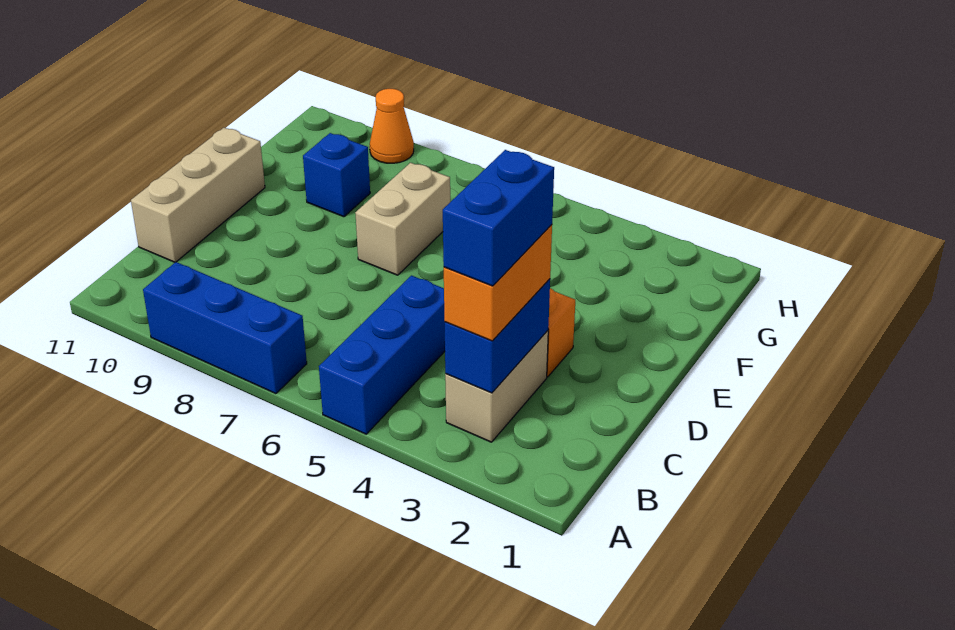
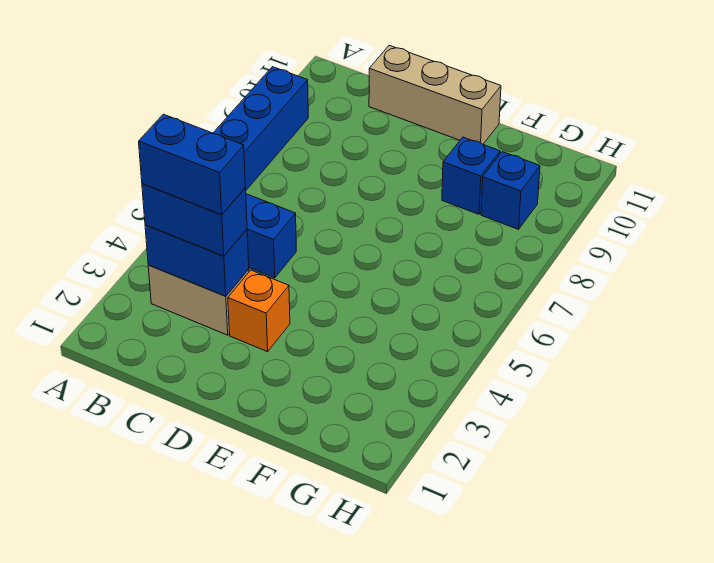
orange 1x2 brick [444,225,552,341] -> blue 1x2 brick [142,184,247,256]
tan 1x2 brick [355,163,450,275] -> none
none -> blue 1x1 brick [481,152,540,229]
orange 1x1 cone [370,89,414,163] -> none

